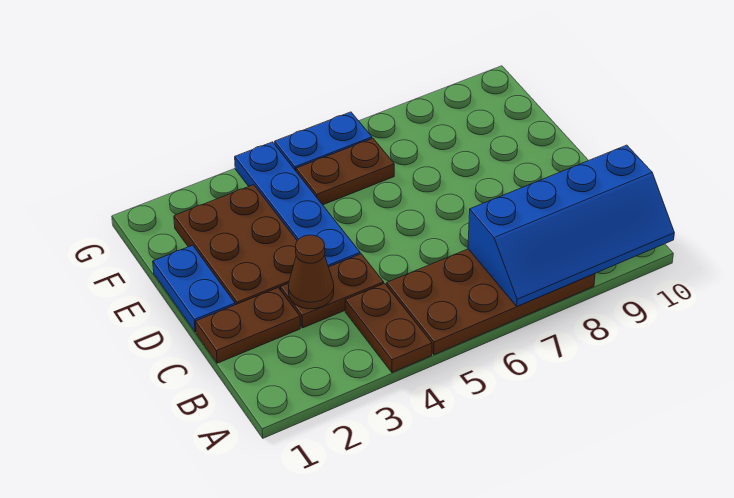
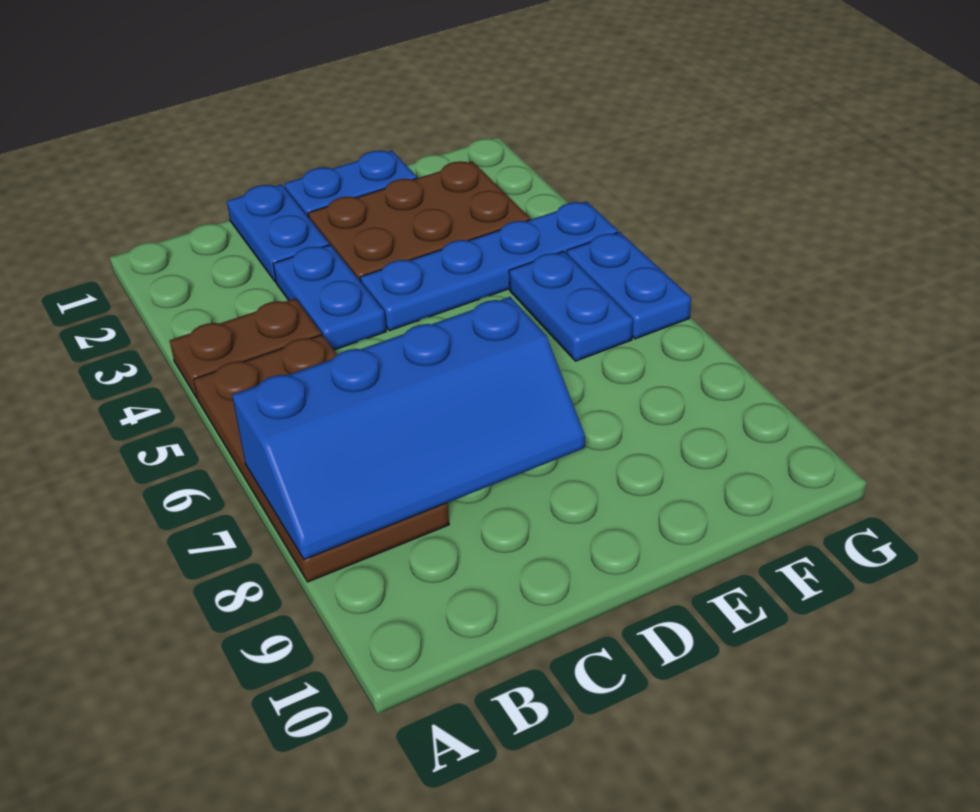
blue 2x4 slope [468,145,674,306] -> blue 2x4 slope turned to [232,297,585,560]
brown 1x2 plate [195,288,300,363] -> blue 1x2 plate [227,184,329,282]
brown 1x2 plate [280,254,384,328] -> blue 1x2 plate [273,245,386,350]
brown 1x1 cone [288,235,334,309] -> none
brown 1x2 plate [296,138,394,205] -> blue 1x2 plate [509,251,633,361]

